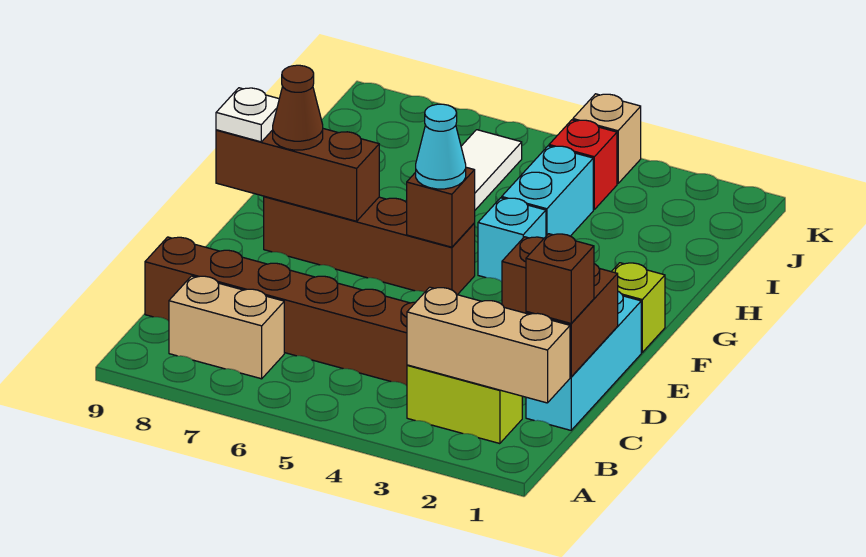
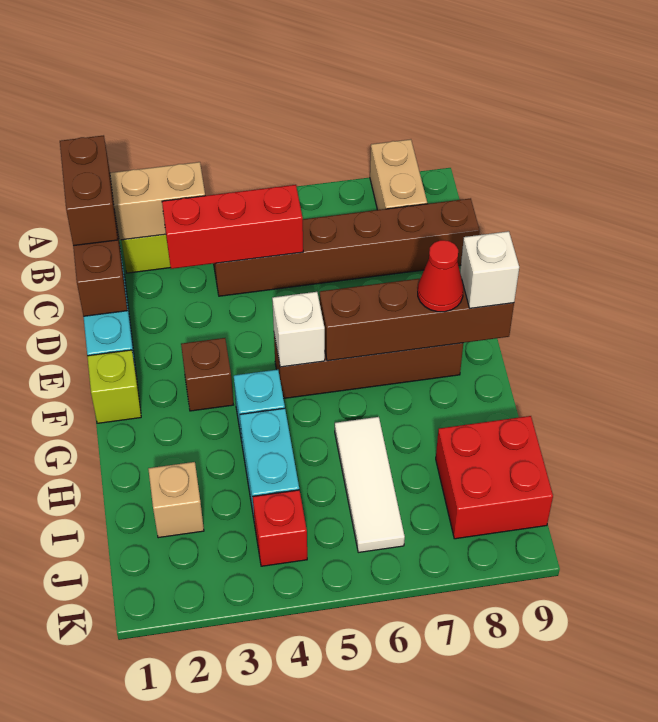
tan 1x2 brick [169,276,284,379] -> tan 1x2 brick turned to [370,139,427,210]
brown 1x1 brick [526,234,594,323] -> brown 1x2 brick [60,135,118,246]
none -> red 1x3 brick [162,185,303,269]
brown 1x1 brick [407,167,475,247] -> white 1x1 brick [272,292,325,367]
cyan 1x1 cone [416,104,466,189] -> none
brown 1x3 brick [216,129,379,221] -> brown 1x4 brick [320,279,514,361]
brown 1x1 cone [273,65,323,150] -> red 1x1 cone [418,240,463,312]
white 1x1 plate [216,88,279,142] -> white 1x1 brick [460,231,519,308]
none -> red 2x2 brick [436,416,553,539]
tan 1x1 brick [573,94,641,184] -> tan 1x1 brick moved to [148,462,204,538]

